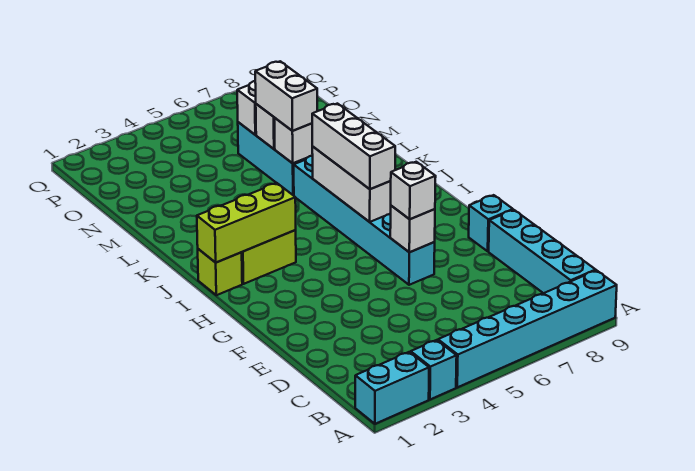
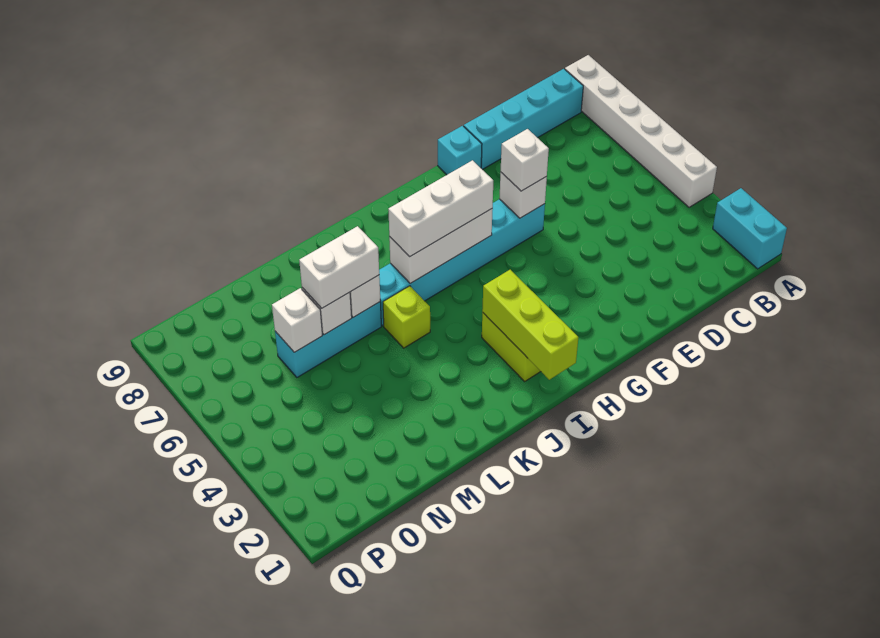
cyan 1x1 brick [411,340,457,399] -> none
cyan 1x6 brick [438,270,617,387] -> white 1x6 brick [565,55,717,207]
lime 1x1 brick [198,249,242,295] -> lime 1x1 brick moved to [383,286,430,348]

